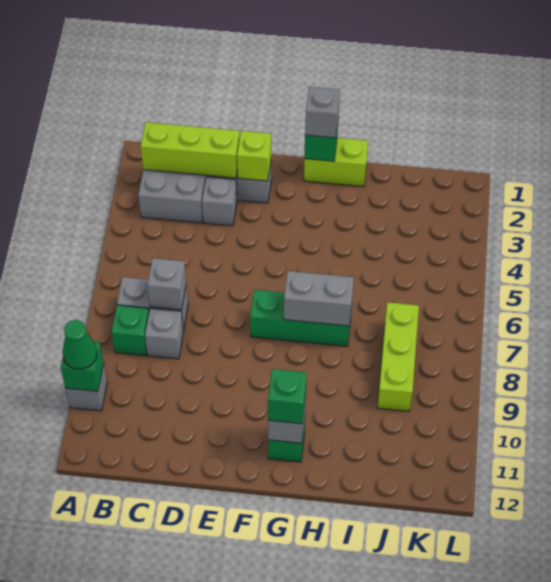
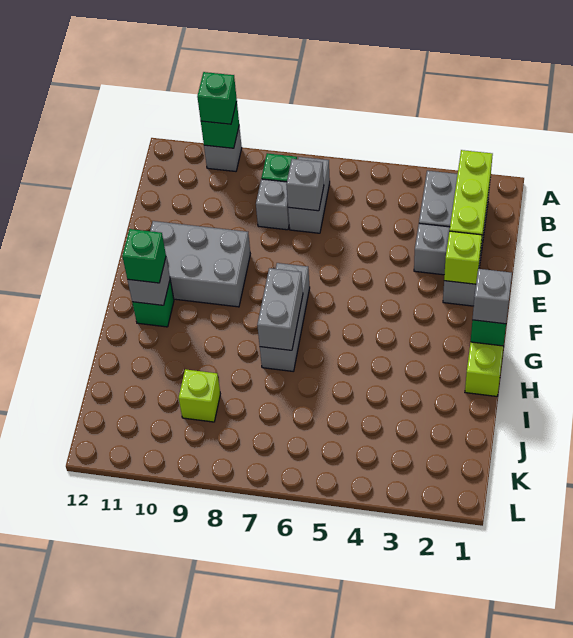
green 1x1 cone [63,320,97,369] -> green 1x1 brick [197,72,237,124]
none -> grey 2x3 brick [150,221,250,307]
green 1x3 brick [250,290,352,346] -> grey 1x3 brick [260,263,310,371]
lime 1x3 brick [377,303,419,411] -> lime 1x1 brick [179,369,220,422]

